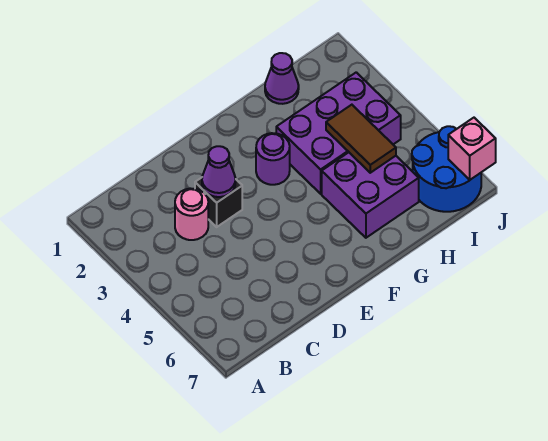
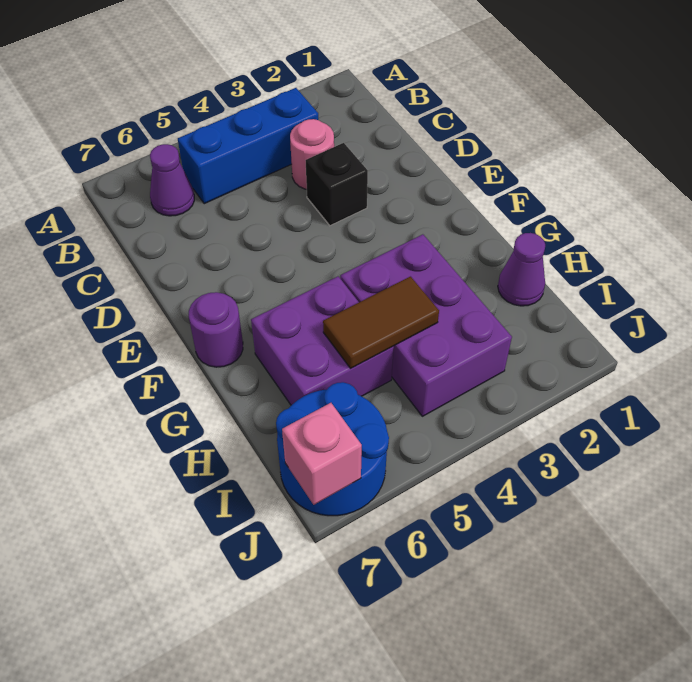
none -> blue 1x3 brick [178,88,318,204]
purple 1x1 cone [202,146,236,197] -> purple 1x1 cone moved to [150,144,194,216]
purple 1x1 round brick [256,133,290,185] -> purple 1x1 round brick moved to [189,292,243,367]

